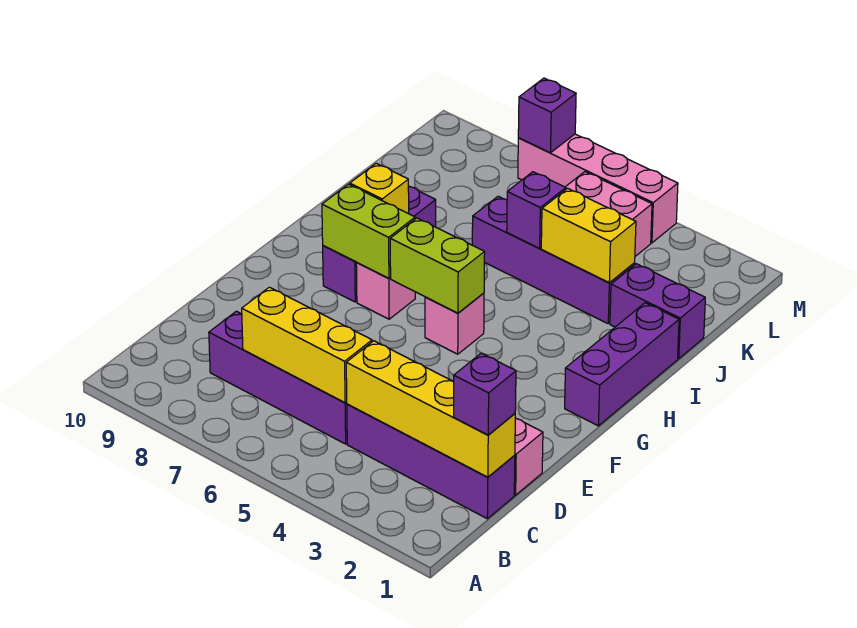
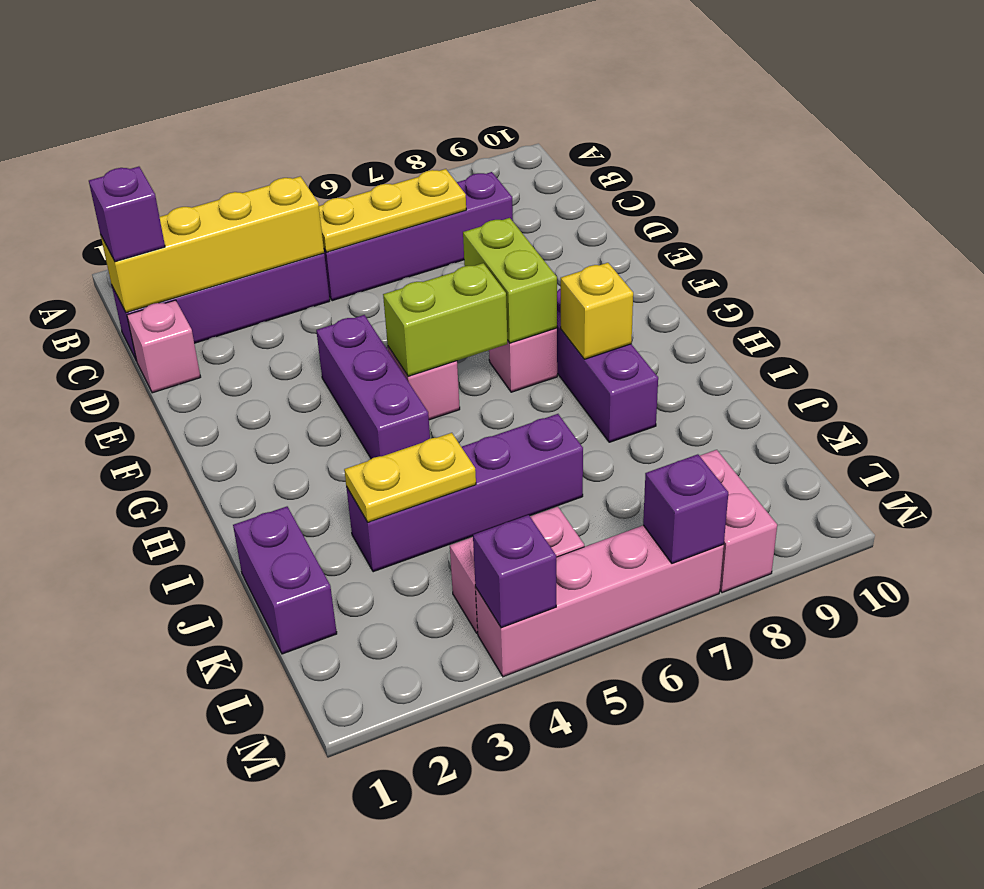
yellow 1x3 brick [242,287,372,403] -> yellow 1x3 plate [319,169,466,252]
purple 1x3 brick [565,303,679,426] -> purple 1x3 brick moved to [316,315,430,459]
lime 1x2 brick [322,184,415,278] -> lime 1x2 brick turned to [463,218,557,343]
purple 1x2 brick [610,264,705,359] -> purple 1x2 brick turned to [233,507,337,654]
yellow 1x2 brick [541,188,636,283] -> yellow 1x2 plate [344,433,476,522]
purple 1x1 brick [507,172,566,248] -> purple 1x1 brick moved to [473,515,556,628]
none -> pink 1x2 brick [700,450,777,593]

